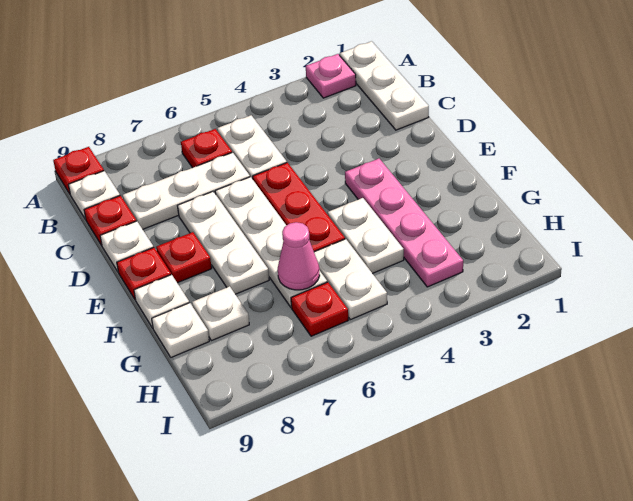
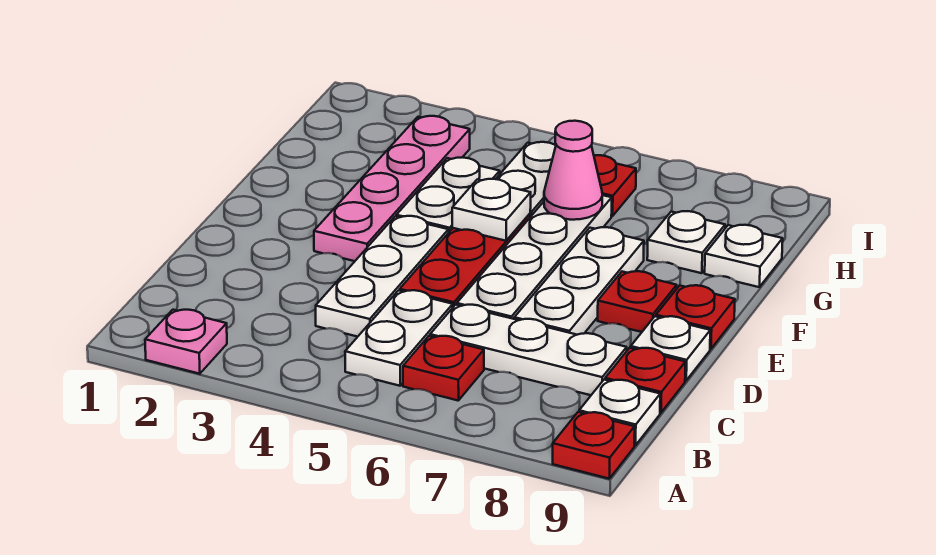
white 1x3 plate [340,41,429,130] -> white 1x3 plate moved to [316,216,449,337]
white 1x1 plate [134,275,189,328] -> white 1x1 plate moved to [452,179,531,241]

